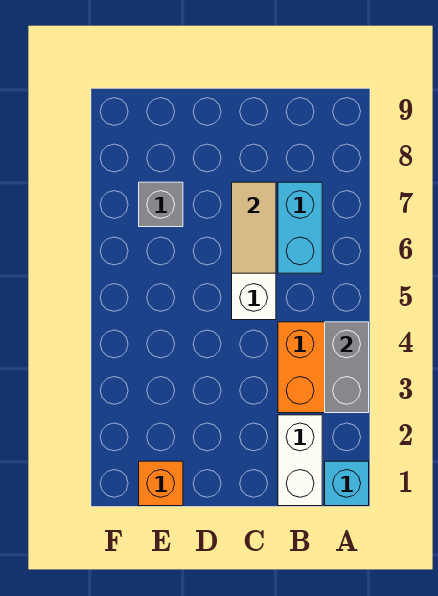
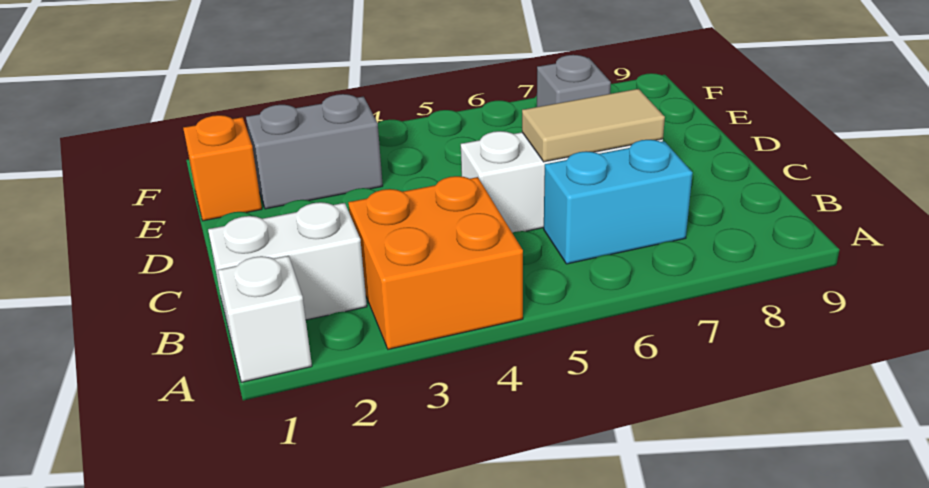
cyan 1x1 brick [325,461,369,506] -> white 1x1 brick [218,256,312,382]
grey 1x2 brick [325,322,369,413] -> grey 1x2 brick moved to [246,94,383,209]

